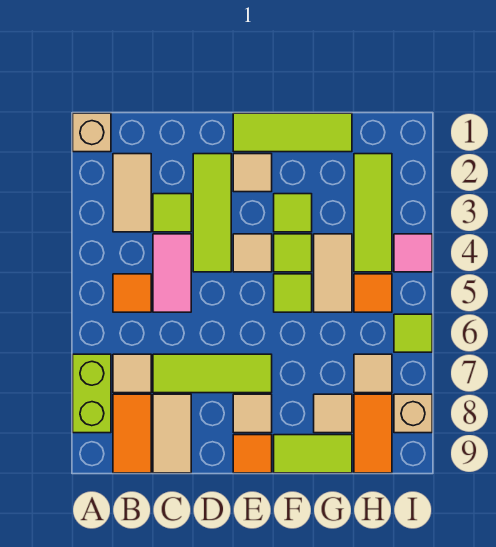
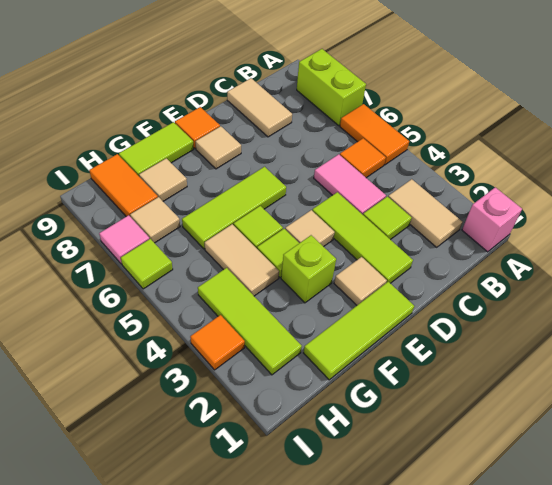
tan 1x1 brick [73,113,111,152] -> pink 1x1 brick [462,187,522,252]
tan 1x1 tile [113,354,151,393] -> none
orange 1x2 tile [113,394,151,473] -> orange 1x2 tile moved to [340,104,409,165]
lime 1x3 tile [153,354,272,393] -> lime 1x3 tile moved to [182,167,286,249]
lime 1x1 tile [274,194,312,232] -> lime 1x1 brick [281,235,336,303]
orange 1x1 tile [354,274,392,312] -> orange 1x1 tile moved to [190,315,245,370]
pink 1x1 tile [394,234,432,272] -> pink 1x1 tile moved to [99,215,149,264]
tan 1x1 brick [394,394,432,433] -> none

